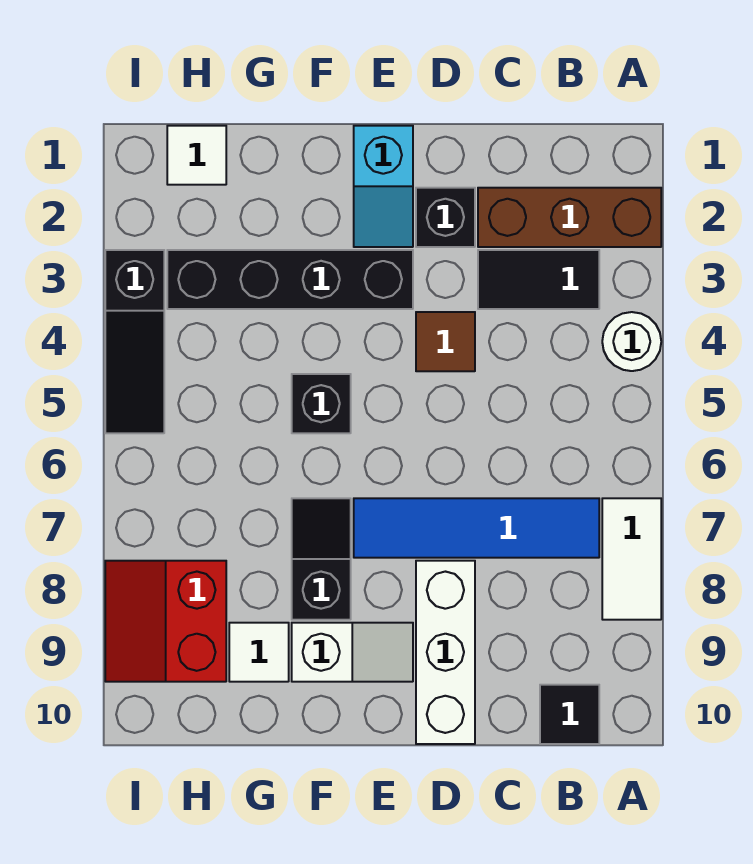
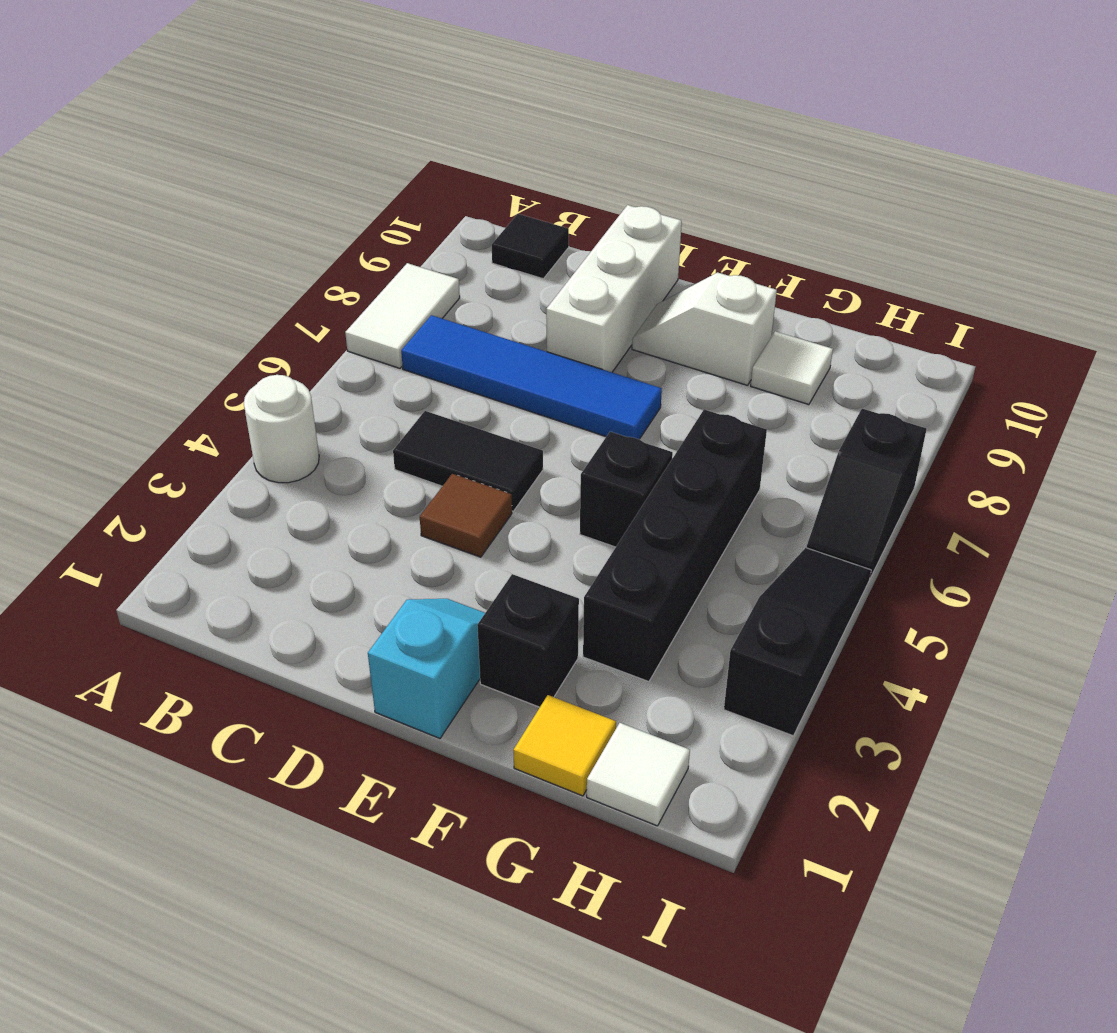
brown 1x3 brick [478,188,661,247] -> none
black 1x2 tile [478,250,599,309] -> black 1x2 tile moved to [393,411,543,511]
black 1x1 brick [416,188,475,247] -> black 1x1 brick moved to [477,574,579,707]
black 1x4 brick [167,250,413,309] -> black 1x4 brick turned to [583,409,767,682]
black 1x2 slope [292,498,351,620] -> black 1x2 slope moved to [806,409,926,578]
none -> yellow 1x1 tile [513,695,616,796]
red 2x2 slope [105,561,226,682] -> none

